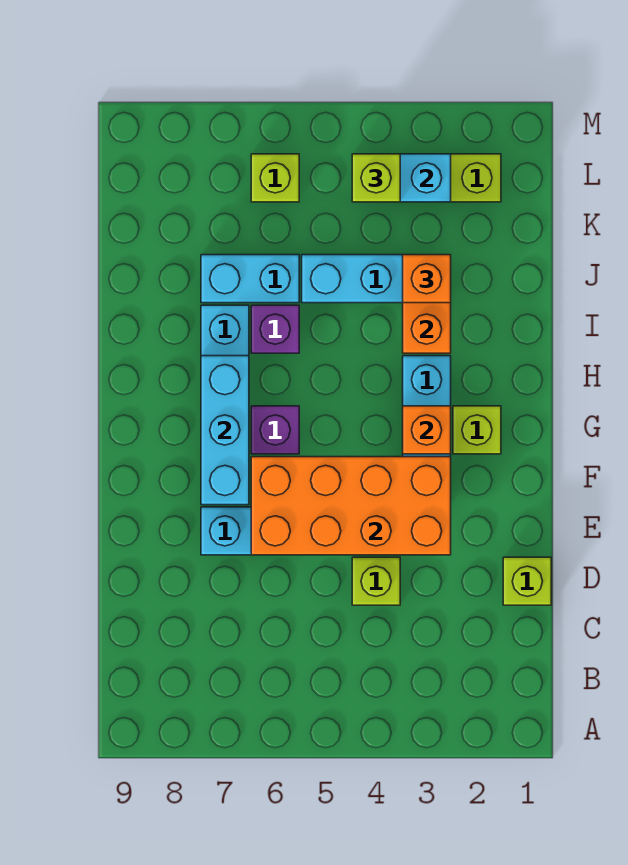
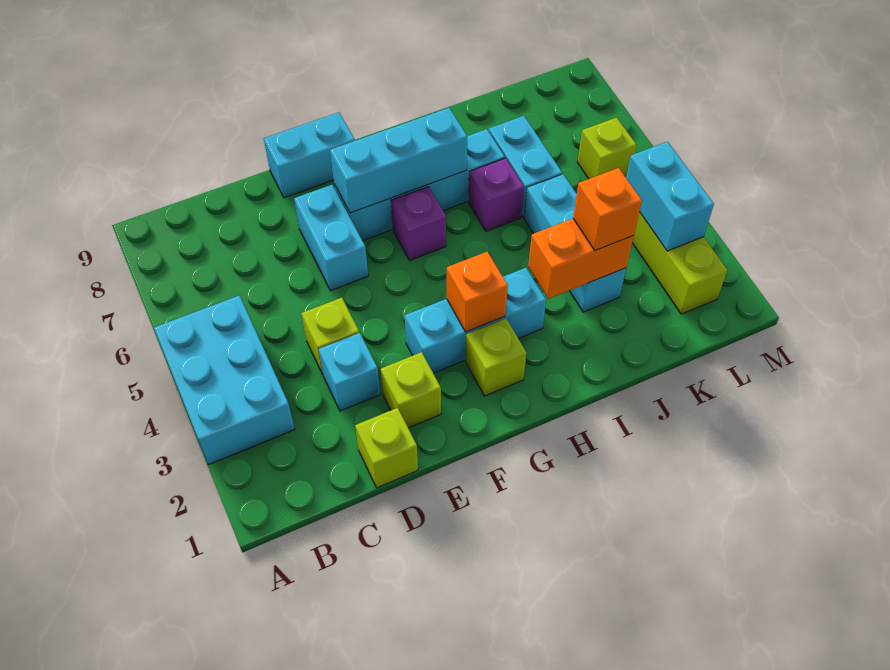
none -> cyan 2x3 brick [154,295,295,464]
none -> cyan 1x1 brick [319,333,380,411]
orange 2x4 brick [251,457,451,555] -> none
none -> cyan 1x2 brick [264,112,355,198]
lime 1x1 brick [352,154,400,202] -> lime 1x1 brick moved to [381,352,441,428]

